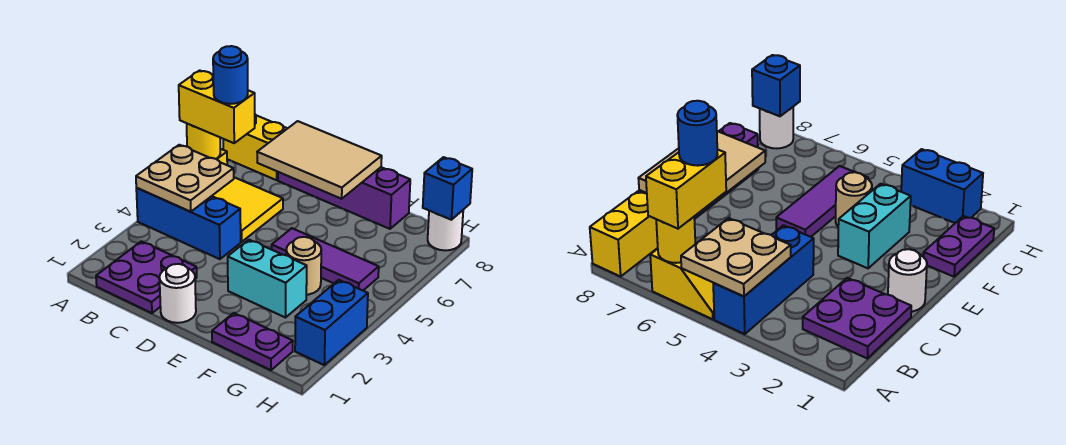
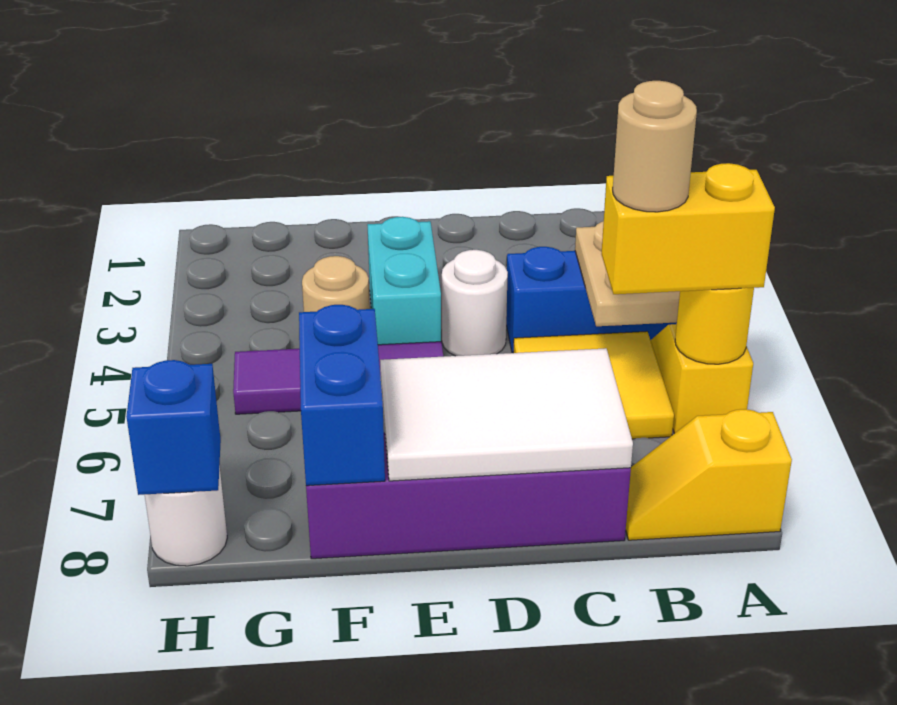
yellow 1x2 brick [223,115,288,180] -> yellow 1x2 slope [626,409,792,540]
purple 2x2 plate [96,241,197,313] -> none
blue 1x1 round brick [213,46,248,104] -> tan 1x1 round brick [613,81,697,212]
tan 2x3 tile [257,121,382,199] -> white 2x3 tile [380,348,633,481]
white 1x1 round brick [159,264,196,323] -> white 1x1 round brick moved to [442,250,508,356]
cyan 1x2 brick [228,240,307,318] -> cyan 1x2 brick turned to [367,217,441,345]
purple 1x2 plate [212,313,293,370] -> none
blue 1x2 brick [295,280,368,365] -> blue 1x2 brick moved to [299,305,385,486]

